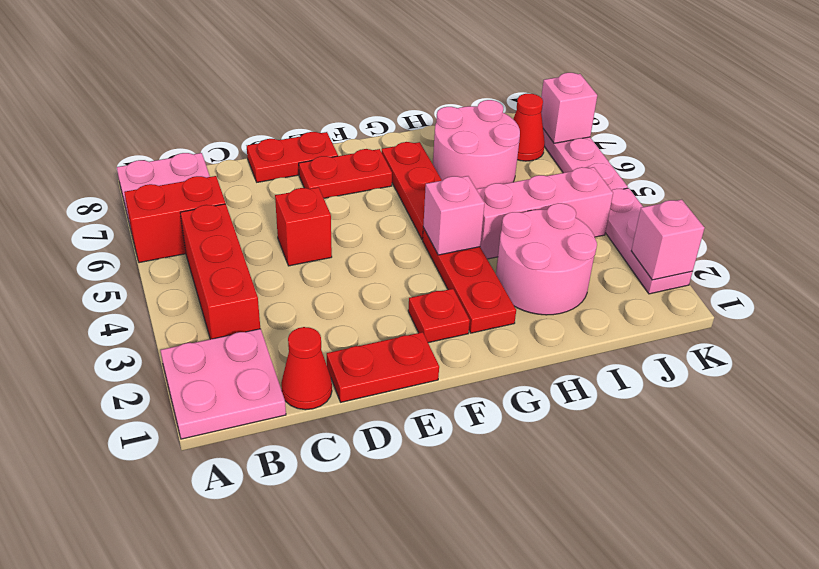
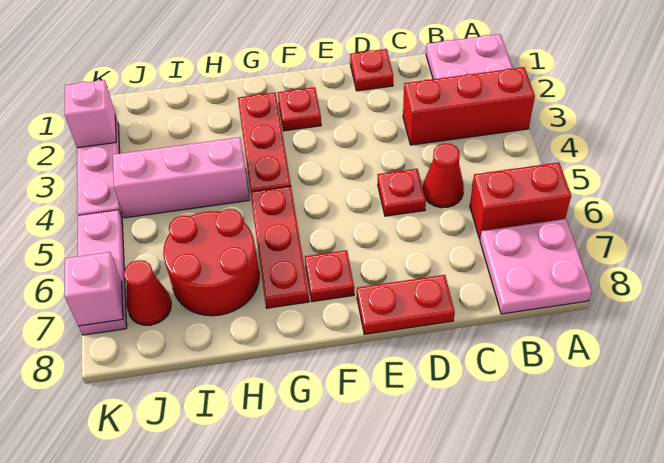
red 1x3 brick [180,204,260,339] -> red 1x3 brick turned to [403,67,535,145]
red 1x1 cone [281,327,332,410] -> red 1x1 cone moved to [423,143,464,208]
red 1x2 plate [327,332,439,402] -> red 1x1 plate [350,49,394,91]
red 1x1 brick [275,187,332,266] -> red 1x1 plate [378,169,426,216]
red 1x2 plate [299,149,392,198] -> red 1x1 plate [305,250,354,302]
pink 1x1 brick [423,176,485,255] -> none
pink 2x2 round brick [496,203,597,315] -> none
pink 2x2 round brick [433,100,520,189] -> red 2x2 round brick [163,209,259,316]

